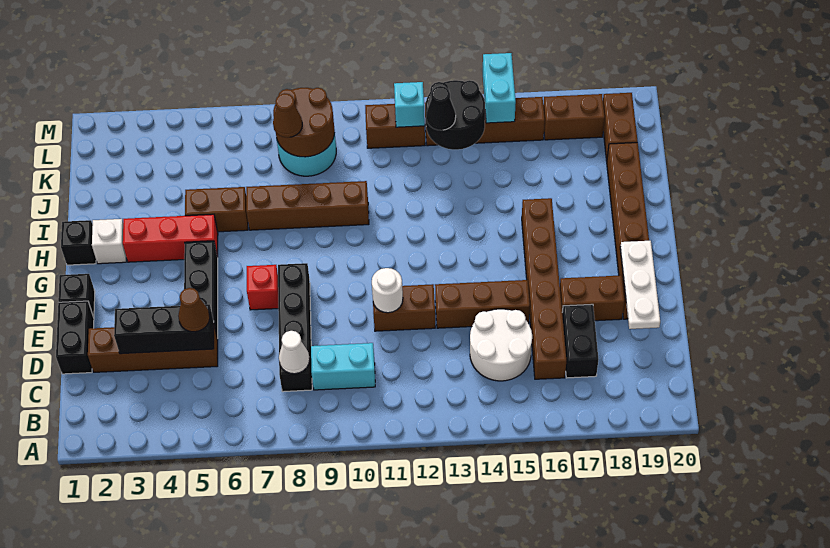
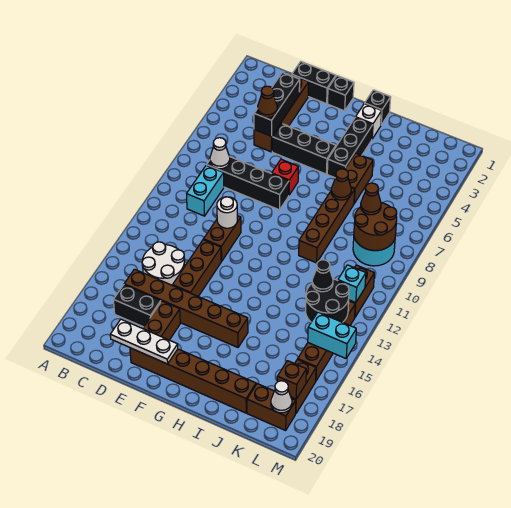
red 1x3 brick [123,214,218,262] -> black 1x3 brick [327,117,373,178]
none -> brown 1x1 cone [331,169,351,200]
none -> brown 1x1 brick [277,361,306,399]
none -> white 1x1 cone [271,381,292,413]

